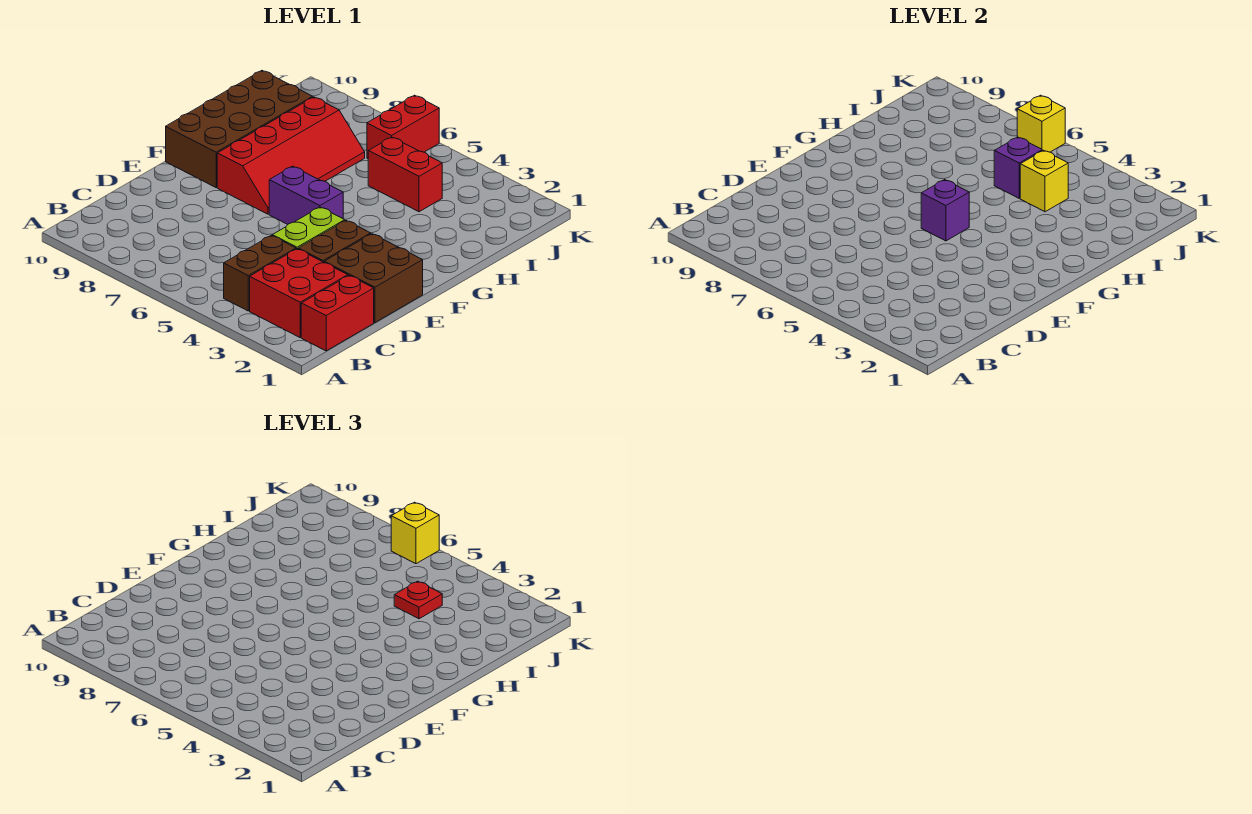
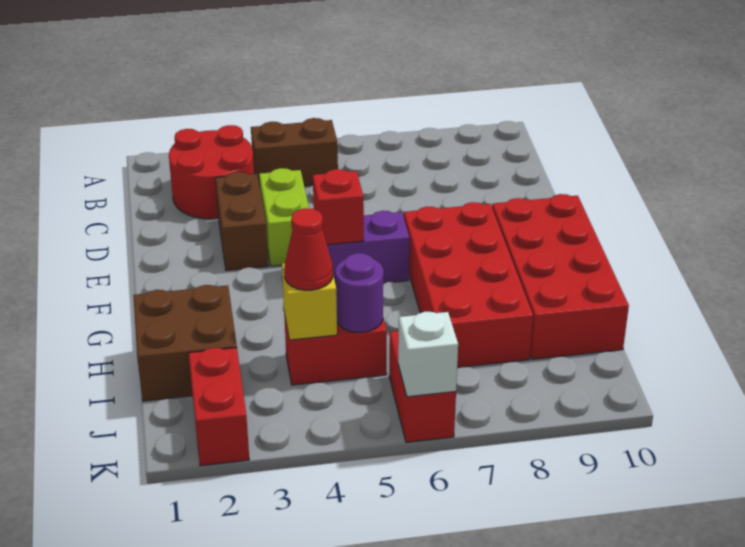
red 1x2 brick [301,276,374,351] -> red 1x2 brick moved to [189,348,249,466]
red 2x2 brick [250,249,348,337] -> red 2x2 round brick [169,125,254,219]
brown 1x2 brick [224,235,296,311] -> brown 1x2 brick turned to [251,118,338,187]
brown 2x2 brick [324,234,423,323] -> brown 2x2 brick moved to [133,285,237,401]
purple 1x1 brick [921,180,969,241] -> red 1x1 brick [313,169,364,245]
red 2x4 slope [217,97,365,214] -> red 2x4 brick [404,202,533,367]
brown 2x4 brick [166,71,313,187] -> red 2x4 brick [492,194,629,359]
red 1x1 plate [394,581,442,619] -> red 1x1 cone [284,208,333,290]
purple 1x1 brick [994,137,1042,198] -> purple 1x1 round brick [335,253,383,332]
yellow 1x1 brick [1017,95,1065,152] -> white 1x1 brick [398,311,458,397]
yellow 1x1 brick [391,502,439,564] -> none

